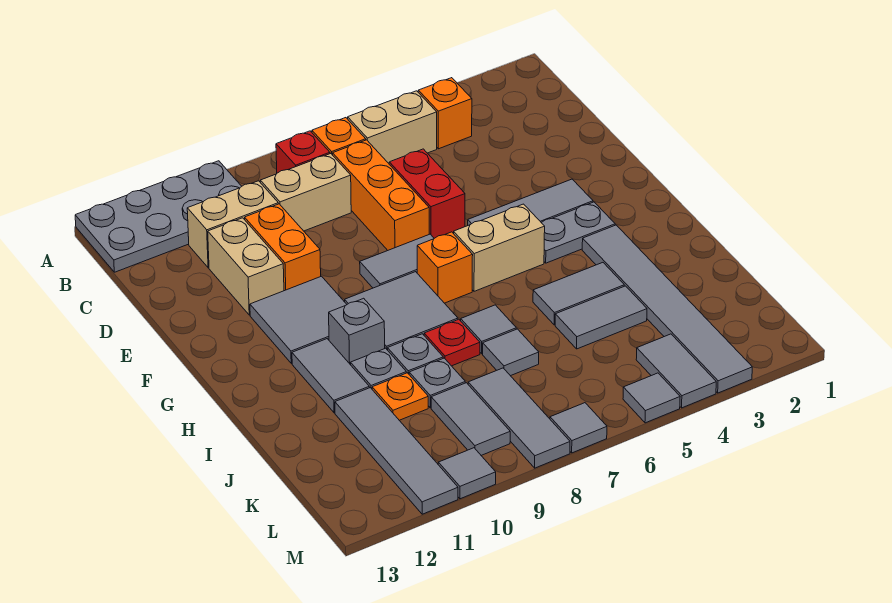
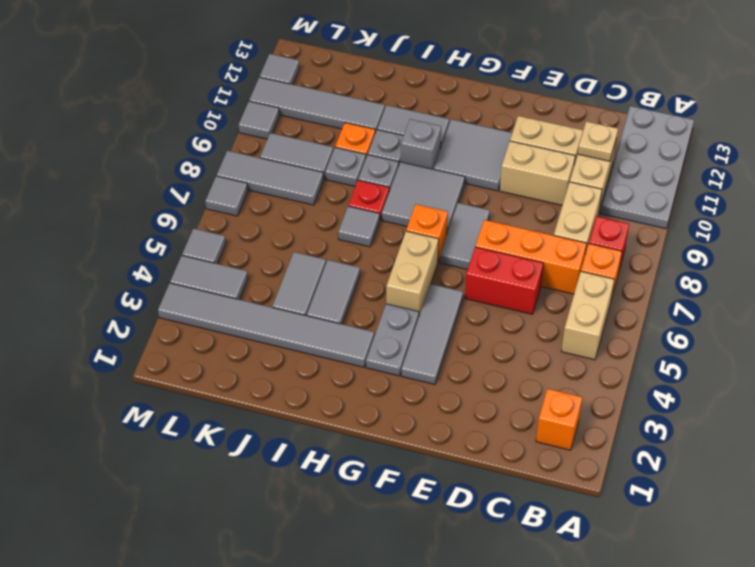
orange 1x1 brick [418,78,472,149] -> orange 1x1 brick moved to [536,389,582,450]
none -> tan 1x1 plate [578,121,618,161]
orange 1x2 brick [245,204,321,291] -> tan 1x2 brick [500,141,576,205]
grey 1x1 tile [483,329,539,376] -> grey 1x1 tile moved to [260,54,299,85]

